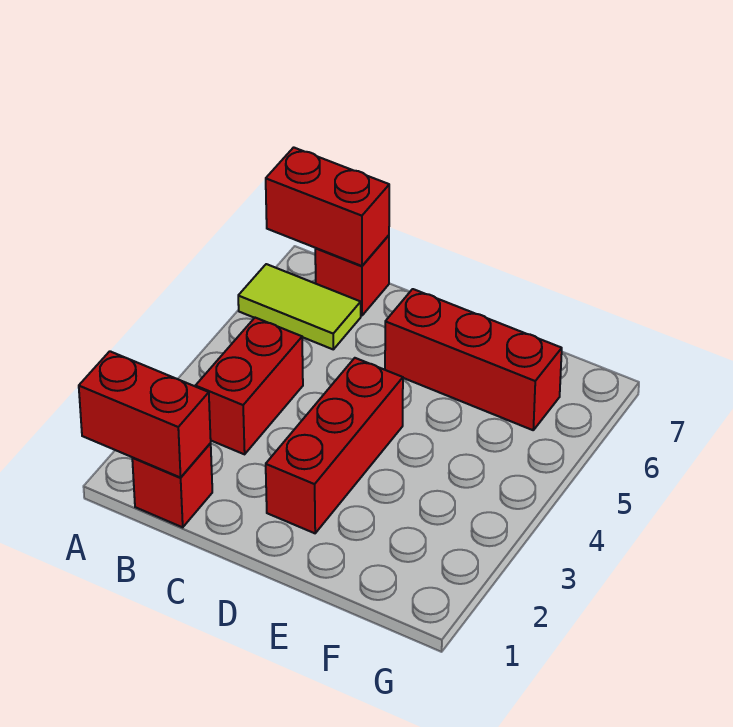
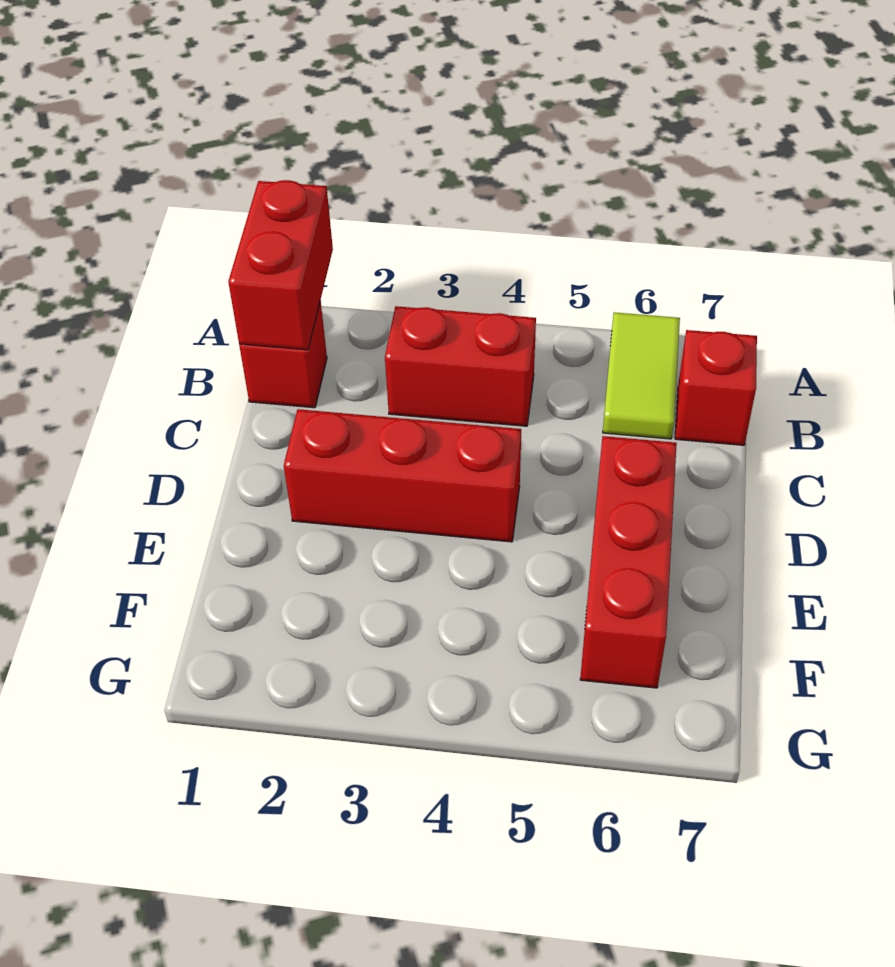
red 1x2 brick [266,147,389,266] -> none

